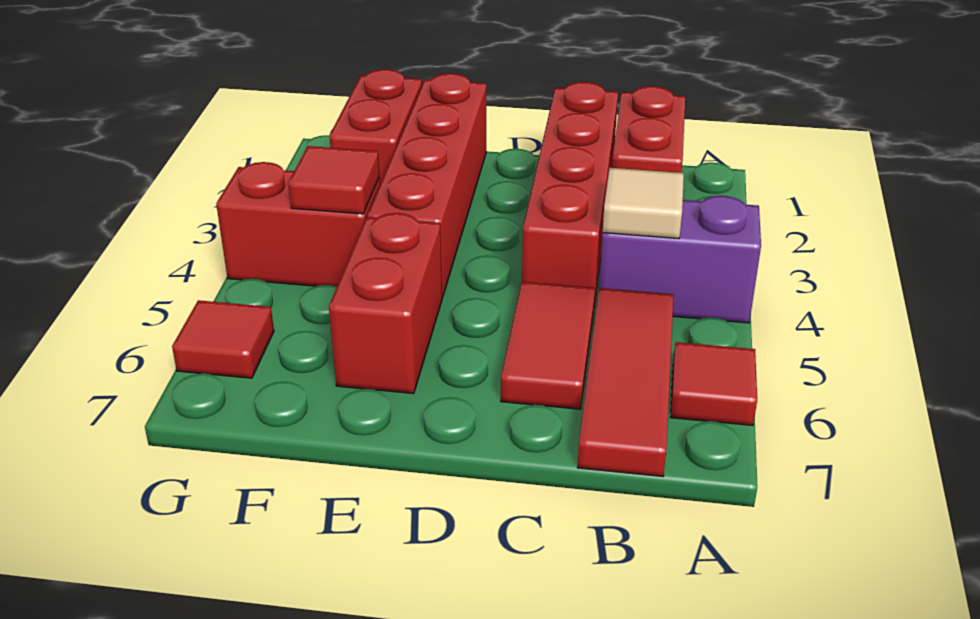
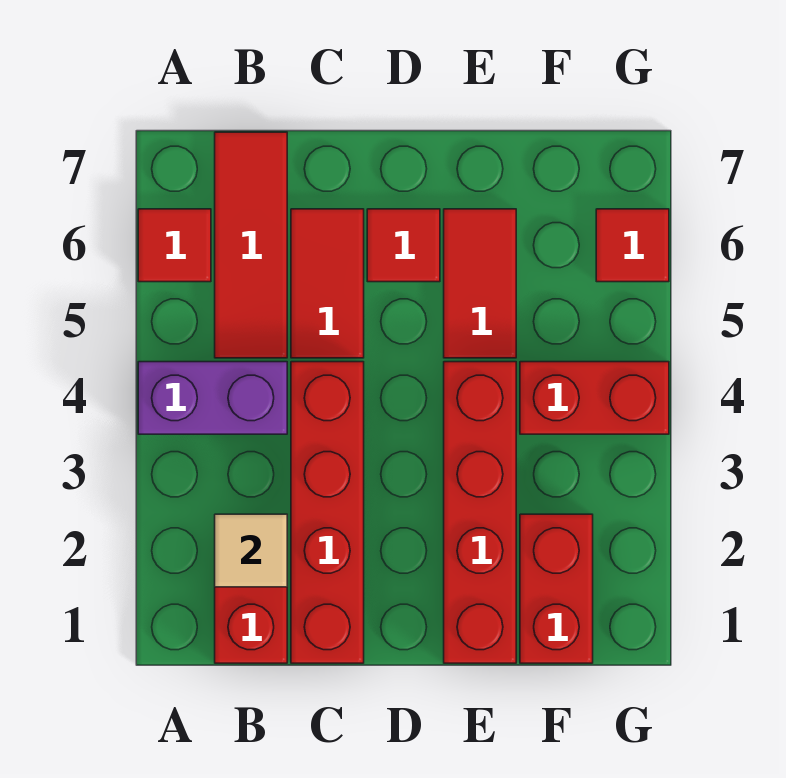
tan 1x1 tile [603,168,684,239] -> tan 1x1 tile moved to [215,514,287,587]
red 1x2 brick [329,213,442,394] -> red 1x2 tile [444,209,516,358]
red 1x1 tile [288,146,380,214] -> red 1x1 tile moved to [367,209,440,282]

